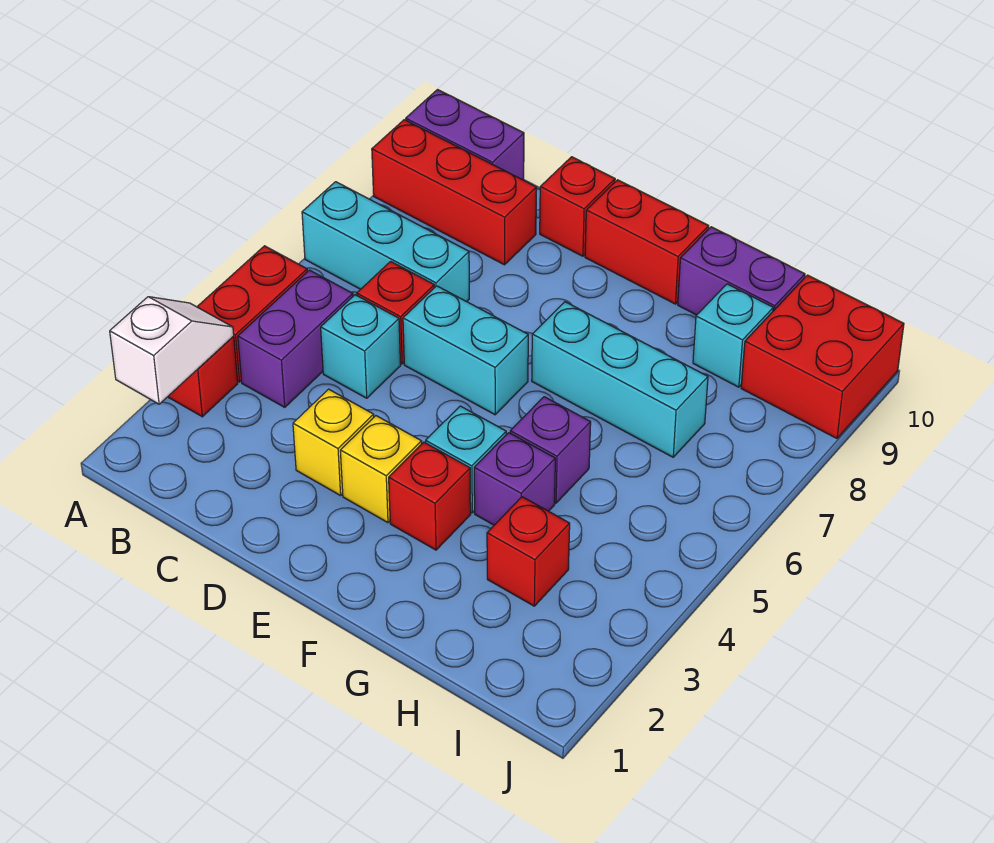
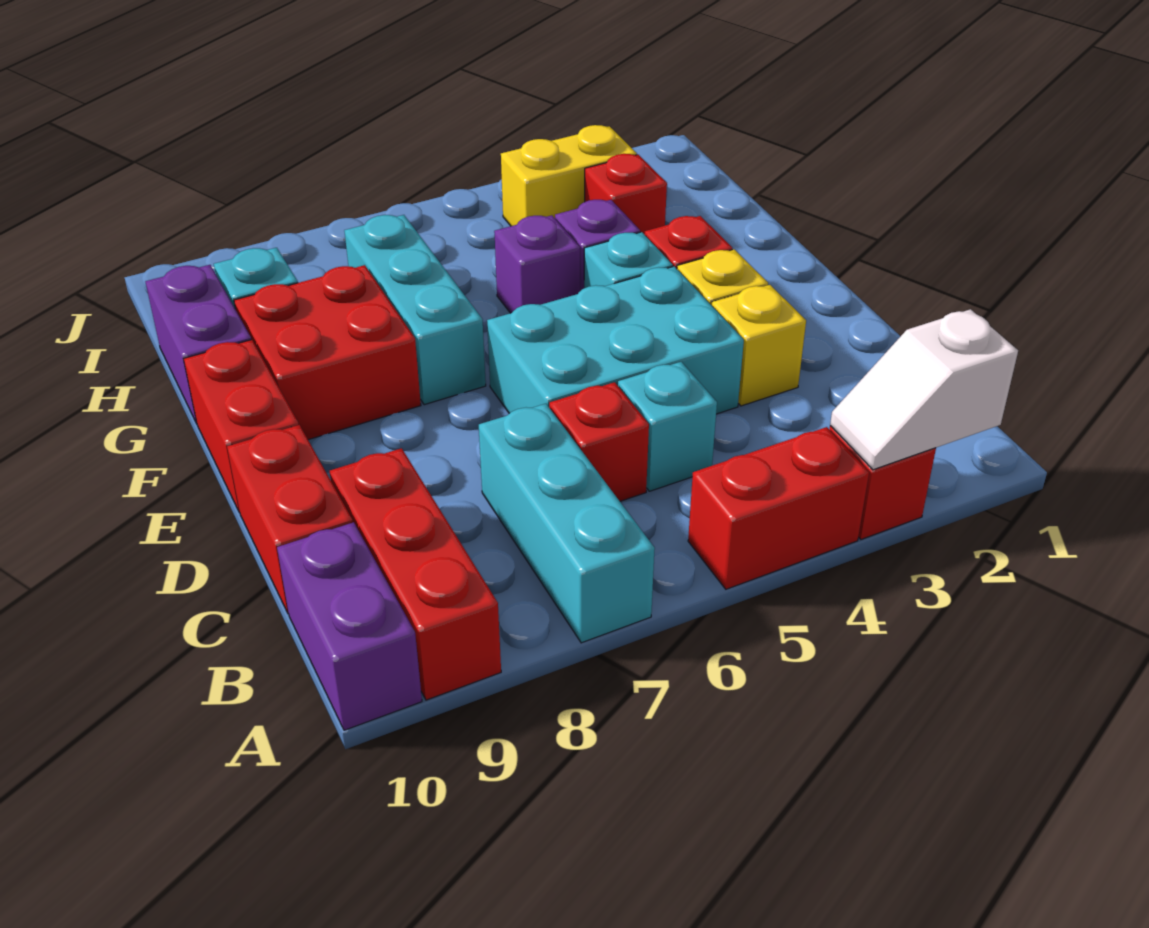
purple 1x2 brick [238,270,353,407] -> none
cyan 1x2 brick [403,286,528,415] -> cyan 2x3 brick [487,266,744,414]
red 1x1 brick [540,157,615,256] -> red 1x2 brick [227,425,353,614]
none -> yellow 1x2 brick [501,125,637,226]
red 2x2 brick [741,275,904,438] -> red 2x2 brick moved to [234,265,421,440]

